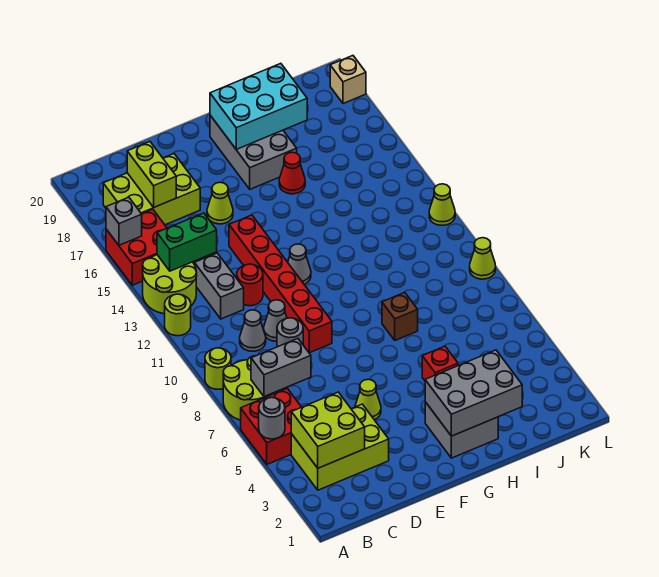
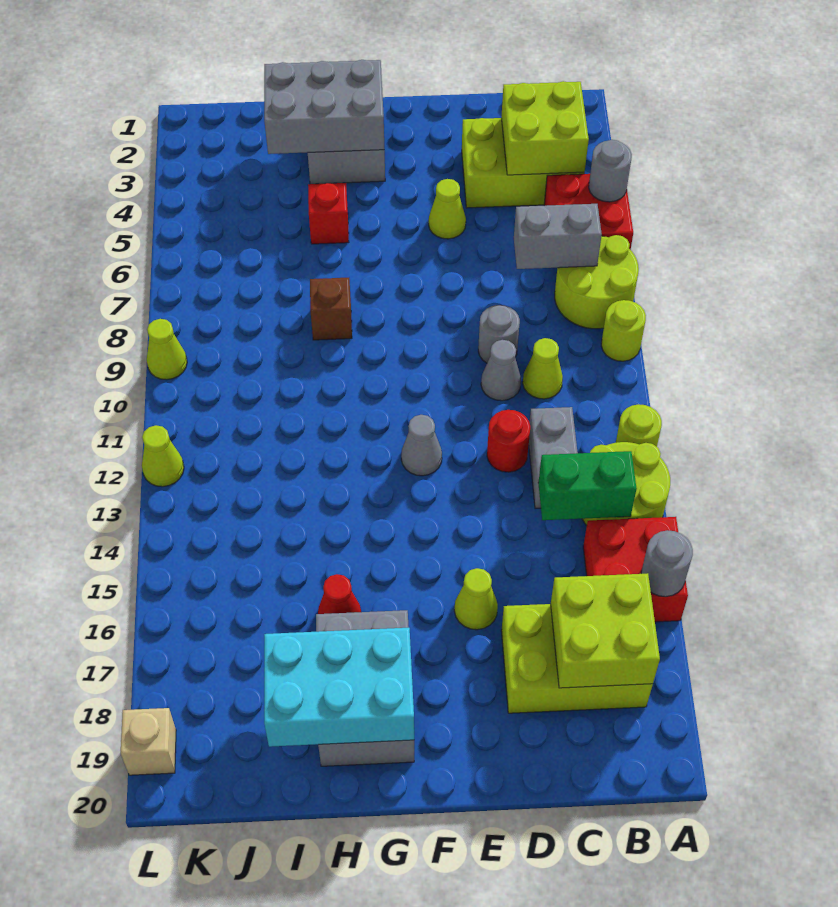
grey 1x1 brick [106,197,142,245] -> grey 1x1 round brick [641,530,693,597]
grey 1x1 cone [240,310,266,351] -> lime 1x1 cone [523,338,563,399]
lime 1x2 brick [127,142,176,207] -> lime 2x2 brick [551,573,660,688]
red 1x6 brick [229,215,332,353] -> none

